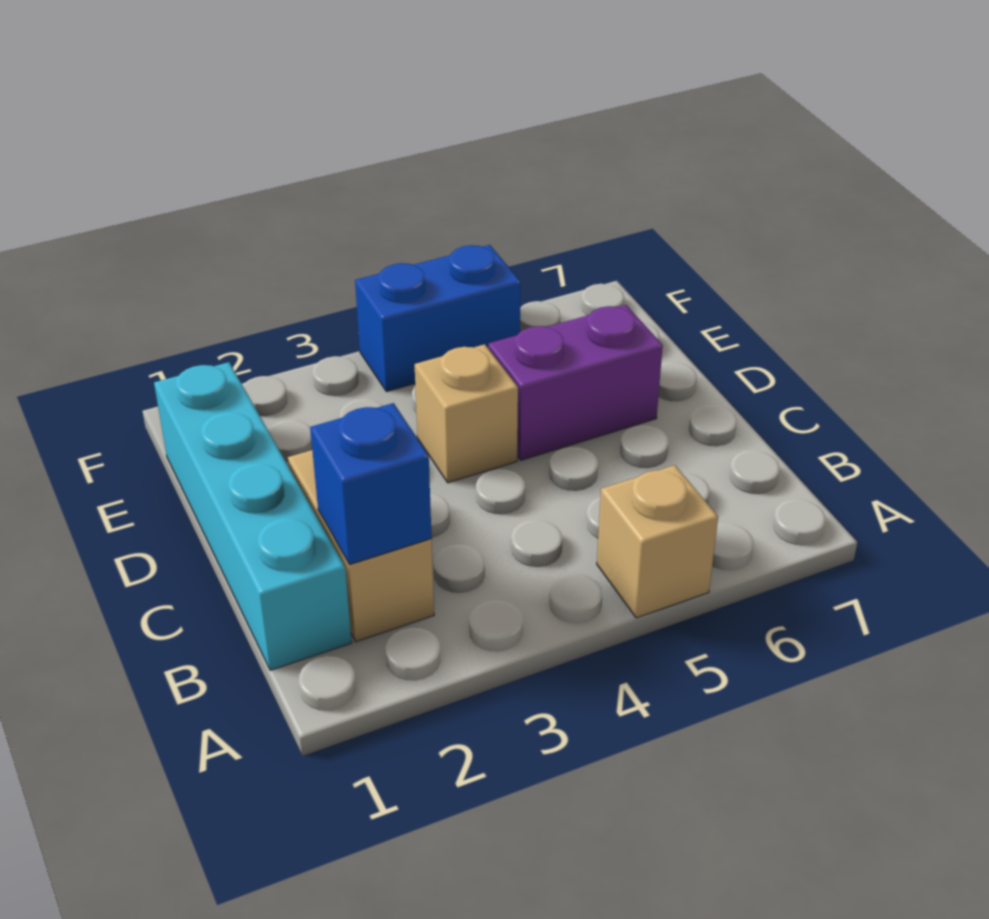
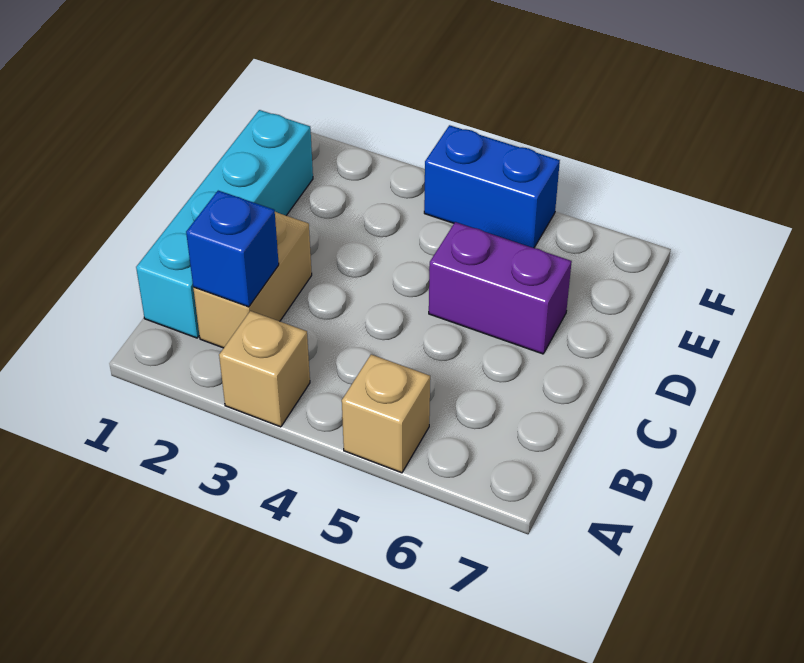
tan 1x1 brick [415,344,518,483] -> tan 1x1 brick moved to [219,311,310,427]

